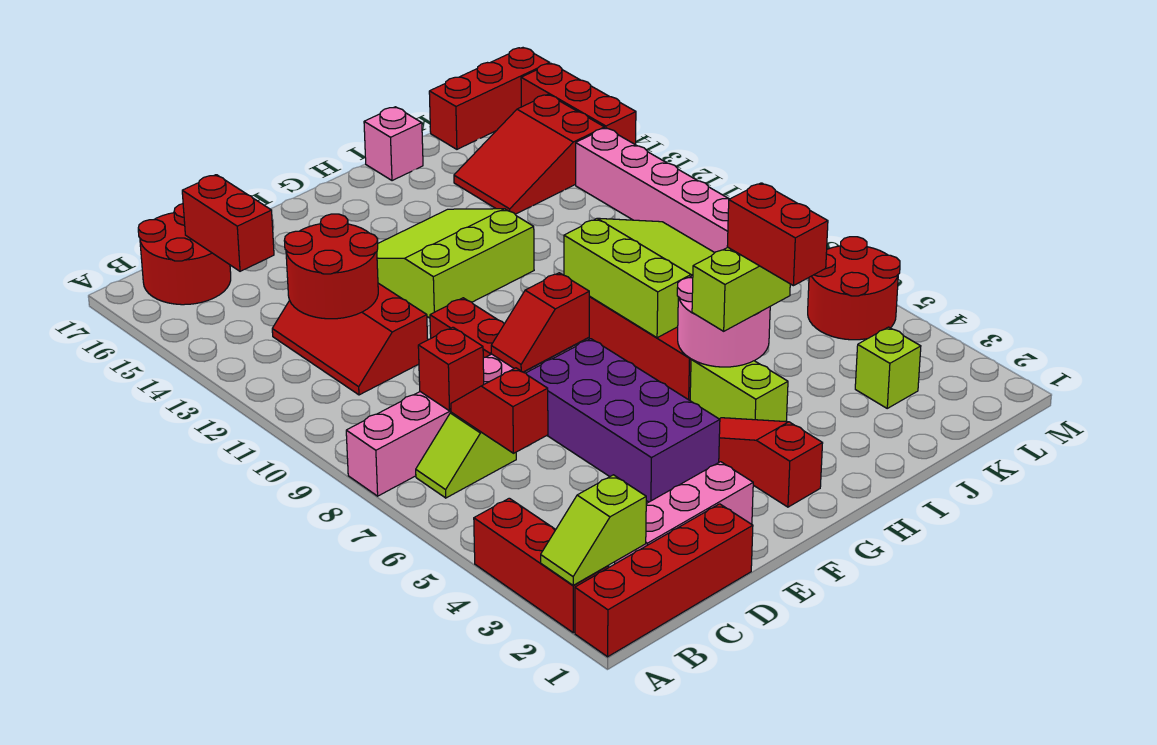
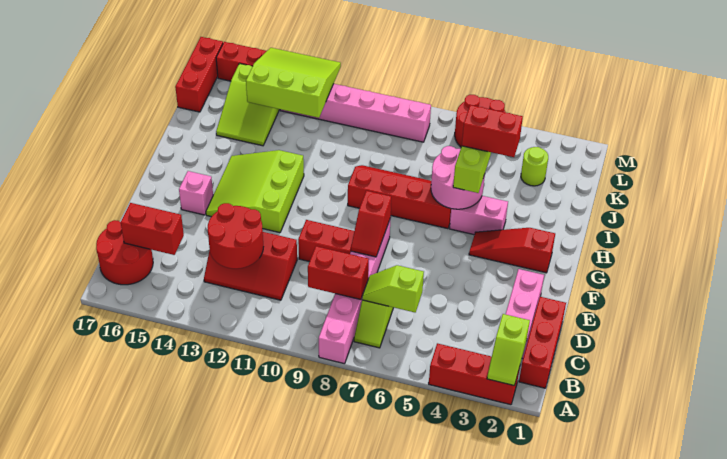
red 1x4 brick [575,504,753,657] -> red 1x3 brick [519,297,566,388]
red 1x2 slope [451,368,548,453] -> lime 1x2 slope [362,265,424,312]
red 1x1 brick [418,327,484,411] -> red 1x2 brick [308,246,369,300]
purple 2x4 brick [526,339,720,502] -> none
lime 1x2 brick [690,359,788,422] -> pink 1x2 brick [449,196,508,235]
lime 3x3 slope [564,218,714,338] -> lime 3x3 slope moved to [246,48,341,118]
pink 1x1 brick [364,107,423,181] -> pink 1x1 brick moved to [179,171,213,215]
red 2x3 slope [454,95,604,214] -> lime 2x3 slope [216,63,280,146]
lime 1x1 brick [855,327,921,408] -> lime 1x1 round brick [521,147,548,186]

